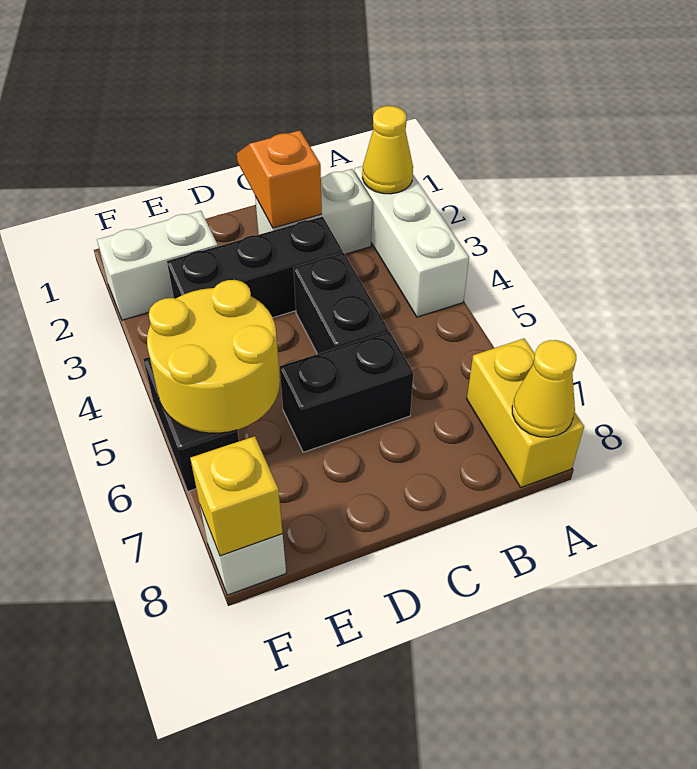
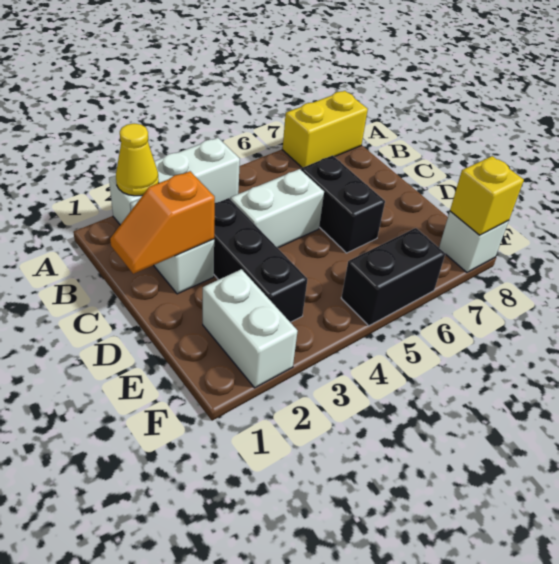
yellow 1x1 cone [512,340,576,437] -> none
black 1x2 brick [293,253,388,354] -> white 1x2 brick [231,169,324,248]
yellow 2x2 round brick [147,280,280,433] -> none

